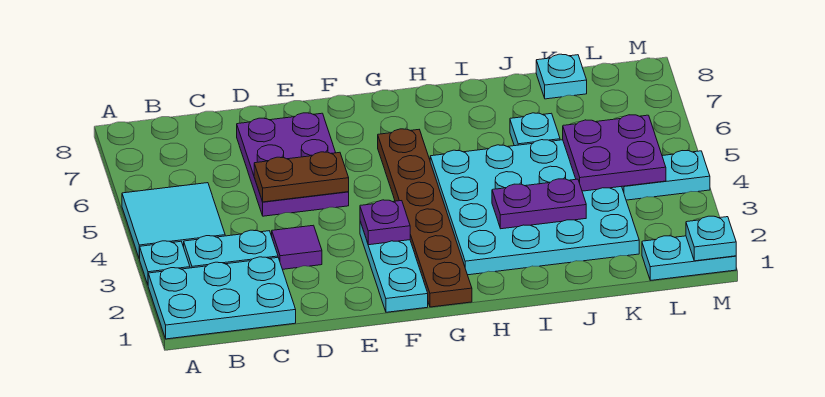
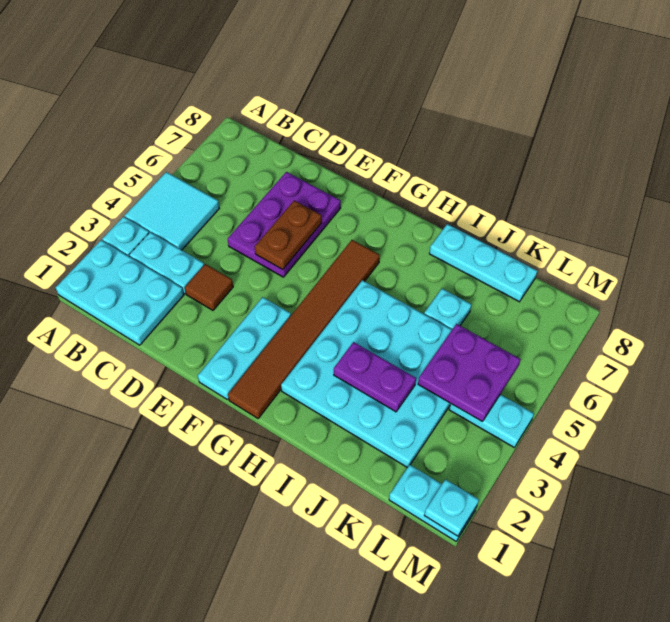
purple 1x1 tile [272,225,322,269] -> brown 1x1 tile [185,264,233,310]
brown 1x2 plate [254,152,349,202] -> brown 1x2 plate turned to [255,200,322,270]
purple 1x1 plate [360,200,410,245] -> none
brown 1x6 plate [378,129,472,307] -> brown 1x6 tile [228,240,380,419]
cyan 1x1 plate [536,54,587,99] -> cyan 1x3 plate [429,224,537,302]

